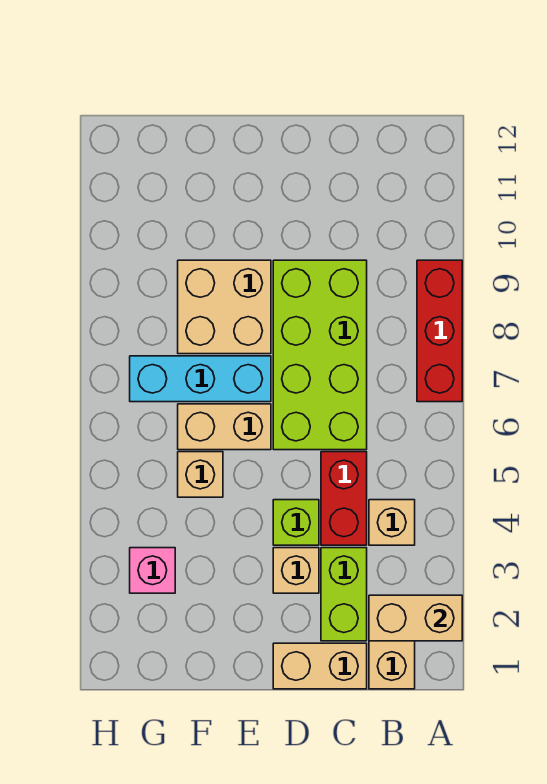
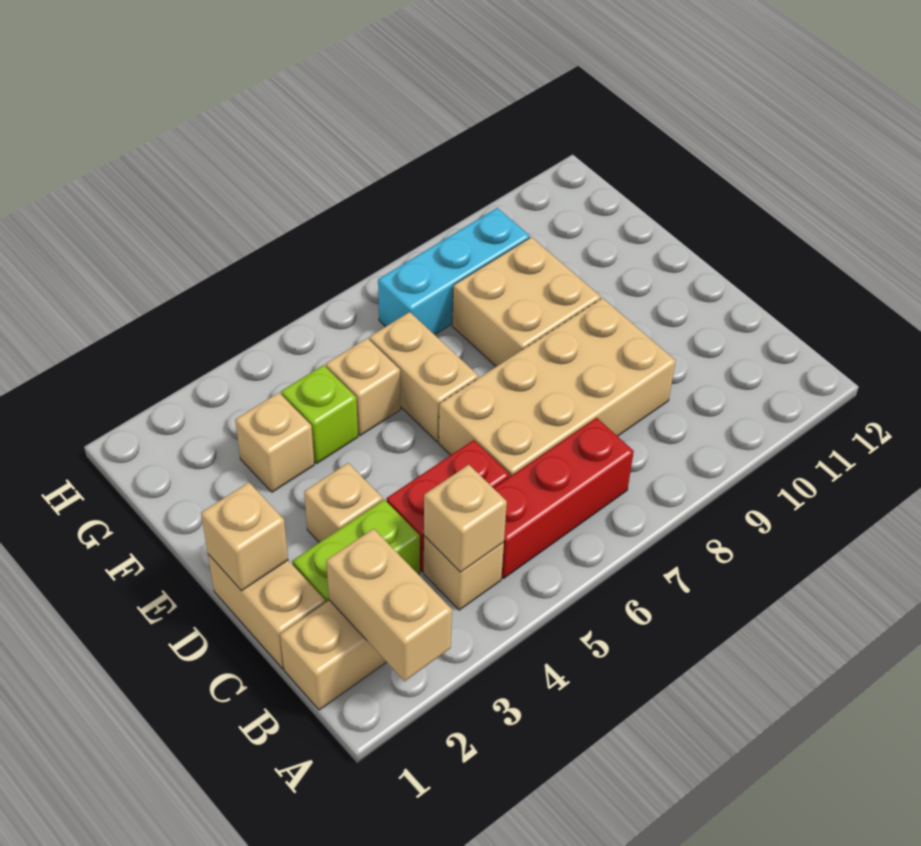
red 1x3 brick [417,260,462,402] -> red 1x3 brick moved to [494,418,634,579]
none -> tan 1x1 brick [424,465,507,572]
lime 2x4 brick [273,260,367,450] -> tan 2x4 brick [439,298,676,476]
none -> tan 1x1 brick [201,482,288,591]
lime 1x1 brick [273,500,319,545] -> lime 1x1 brick moved to [281,365,358,463]
cyan 1x3 brick [130,356,271,402] -> cyan 1x3 brick turned to [378,208,530,335]
none -> tan 1x1 brick [235,393,314,492]
pink 1x1 brick [130,548,175,593] -> none

